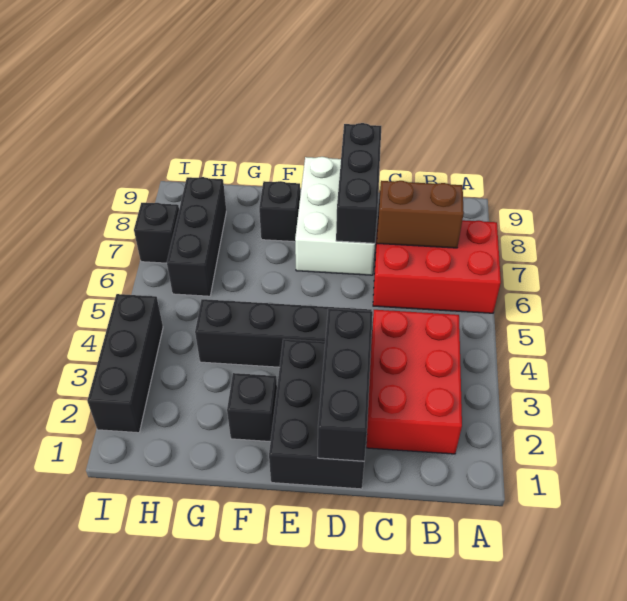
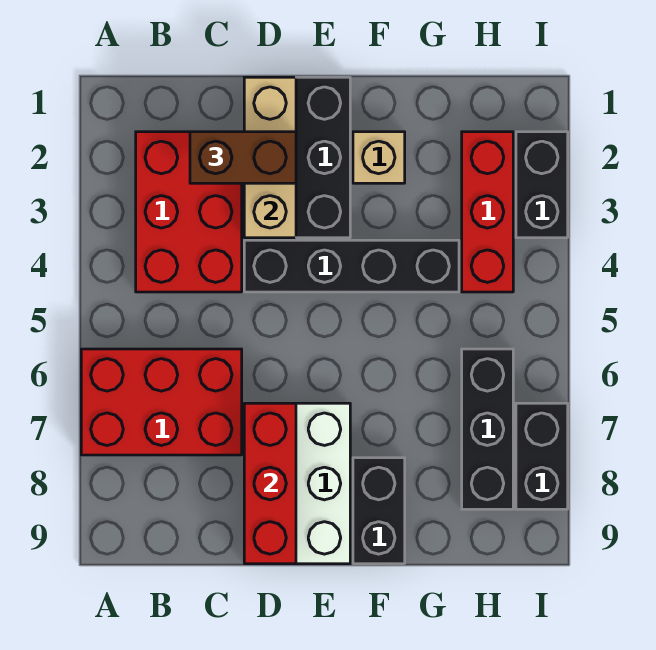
brown 1x2 brick [377,181,464,248] -> brown 1x2 brick moved to [190,132,296,183]
black 1x3 brick [318,309,373,461] -> tan 1x3 brick [244,77,296,238]
black 1x3 brick [336,123,381,243] -> red 1x3 brick [244,403,296,564]
black 1x1 brick [227,373,277,442] -> tan 1x1 brick [353,132,405,183]
black 1x1 brick [259,181,300,242] -> black 1x2 brick [353,458,405,564]
none -> red 1x3 brick [462,132,513,292]
black 1x3 brick [87,294,163,433] -> black 1x2 brick [516,132,568,238]
black 1x1 brick [134,203,179,263] -> black 1x2 brick [516,403,568,509]

